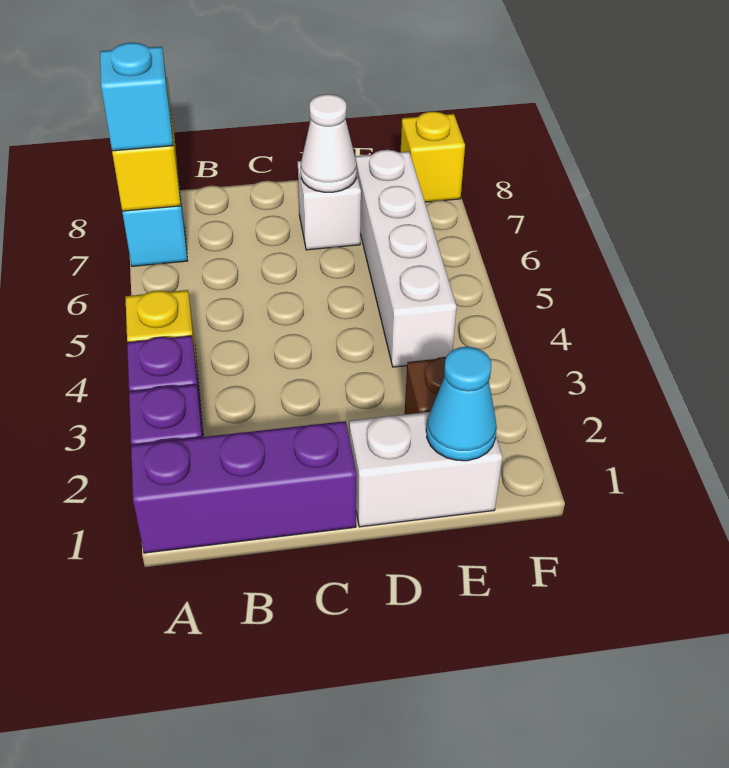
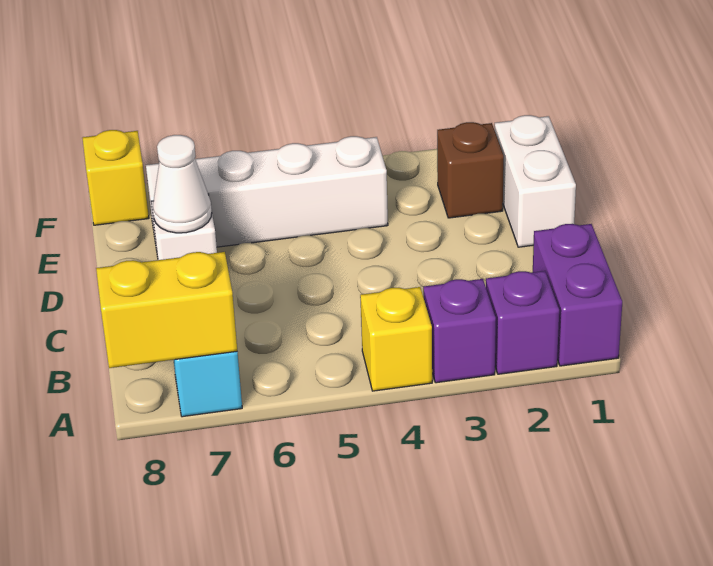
purple 1x3 brick [131,421,356,553] -> purple 1x2 brick [533,224,622,366]
cyan 1x1 brick [100,43,173,151] -> none
cyan 1x1 cone [426,347,497,461] -> none

